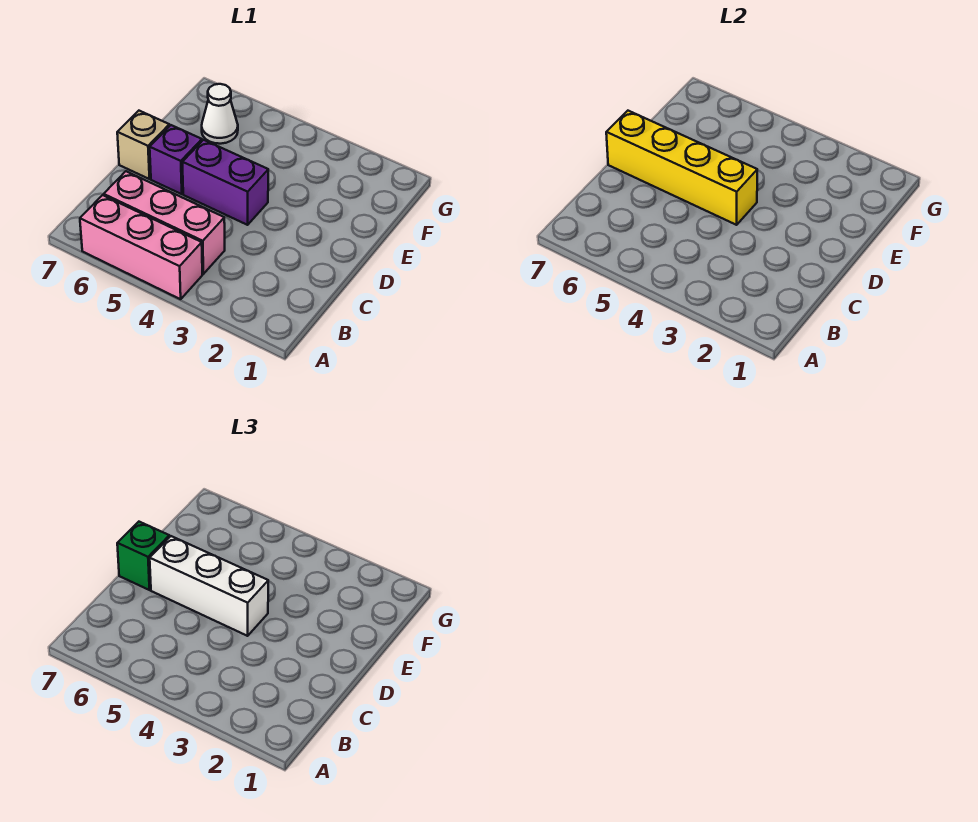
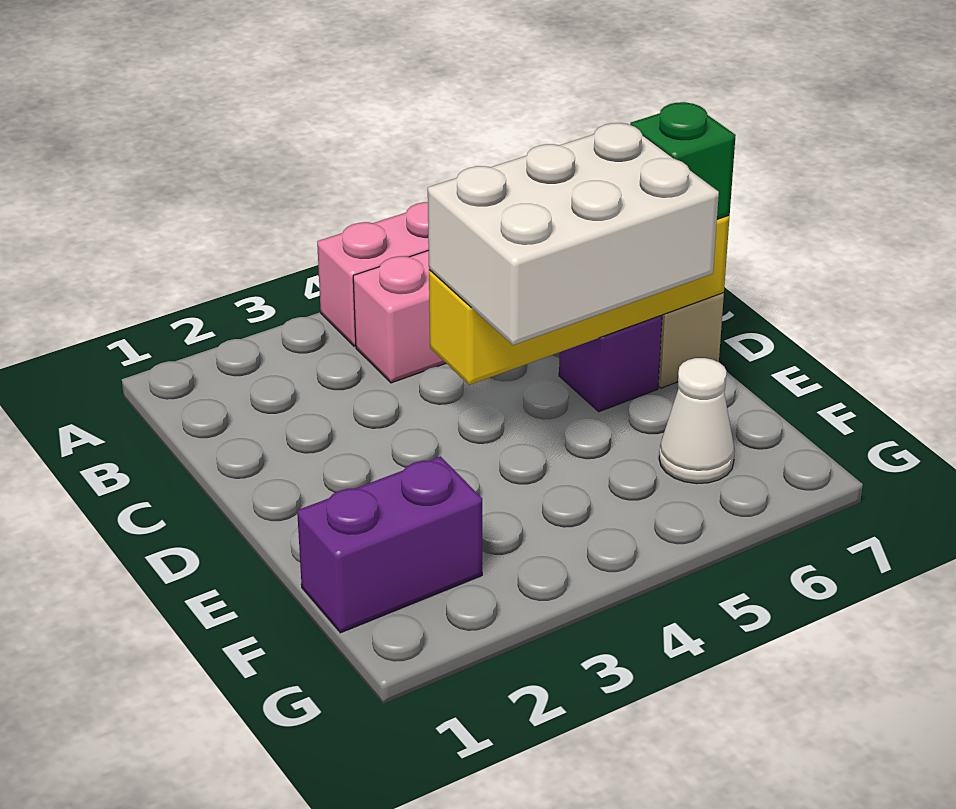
purple 1x2 brick [182,140,268,225] -> purple 1x2 brick moved to [297,456,482,633]
white 1x3 brick [150,536,268,636] -> white 2x3 brick [428,123,719,345]

